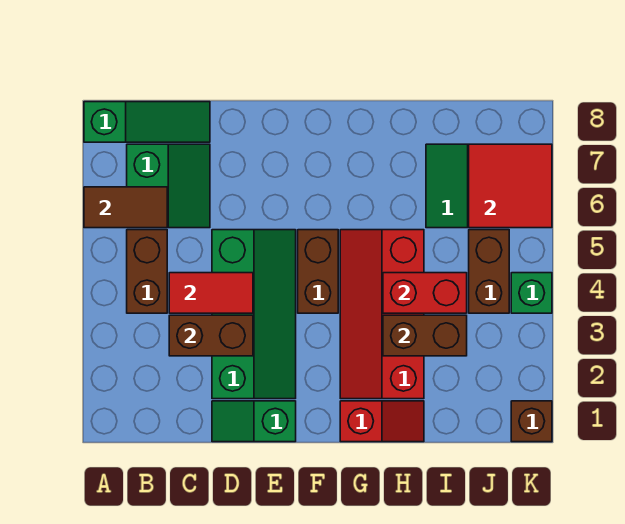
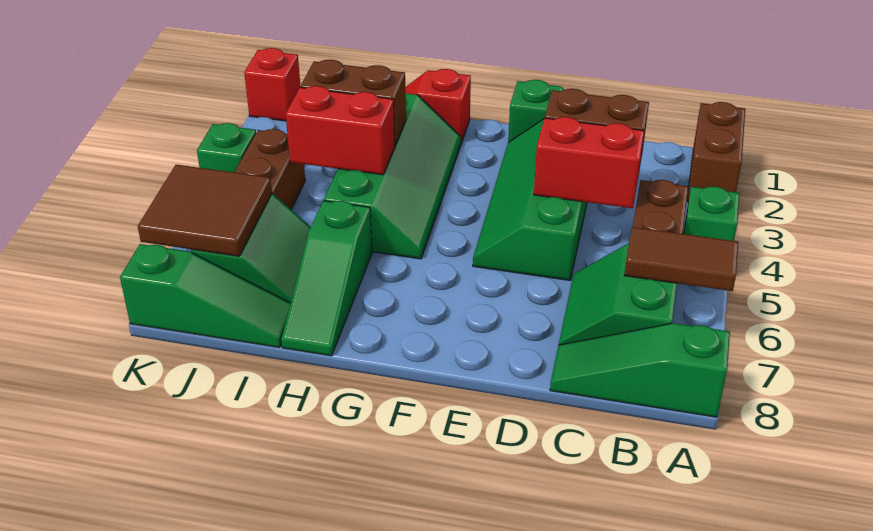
none -> green 1x1 brick [683,186,740,241]
red 1x2 tile [169,273,253,313] -> red 1x2 brick [534,117,644,208]
brown 1x2 brick [298,230,338,313] -> brown 1x2 brick moved to [687,102,745,202]
red 2x4 slope [340,230,424,399] -> green 2x4 slope [324,93,461,259]
none -> green 1x3 slope [281,201,372,356]
none -> green 1x3 slope [120,244,290,348]
red 2x2 tile [469,144,552,228] -> brown 2x2 tile [138,165,272,256]
brown 1x1 brick [511,401,552,442] -> red 1x1 brick [244,48,300,121]

